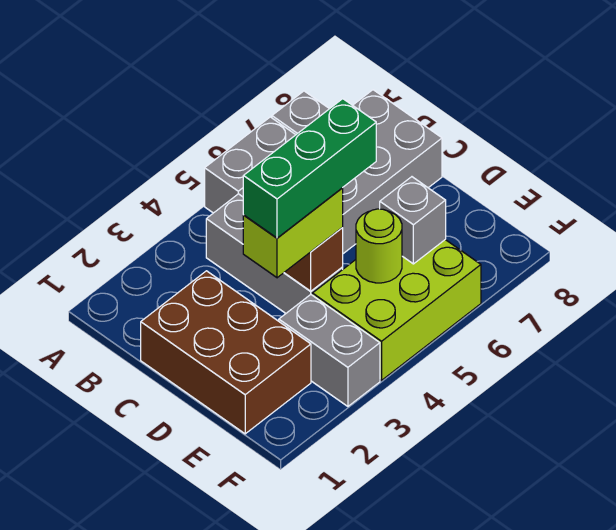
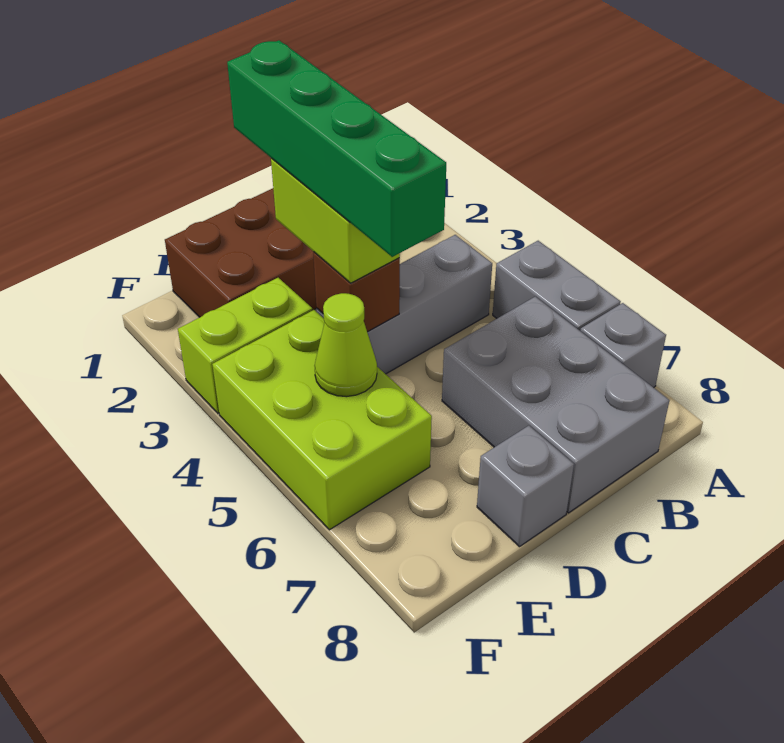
green 1x3 brick [243,99,376,238] -> green 1x4 brick [227,40,446,257]
grey 1x2 brick [279,295,380,406] -> lime 1x2 brick [178,278,312,413]
lime 1x1 round brick [356,209,402,283] -> lime 1x1 cone [315,293,377,397]
grey 1x1 brick [380,177,446,264] -> grey 1x1 brick moved to [477,426,574,547]

